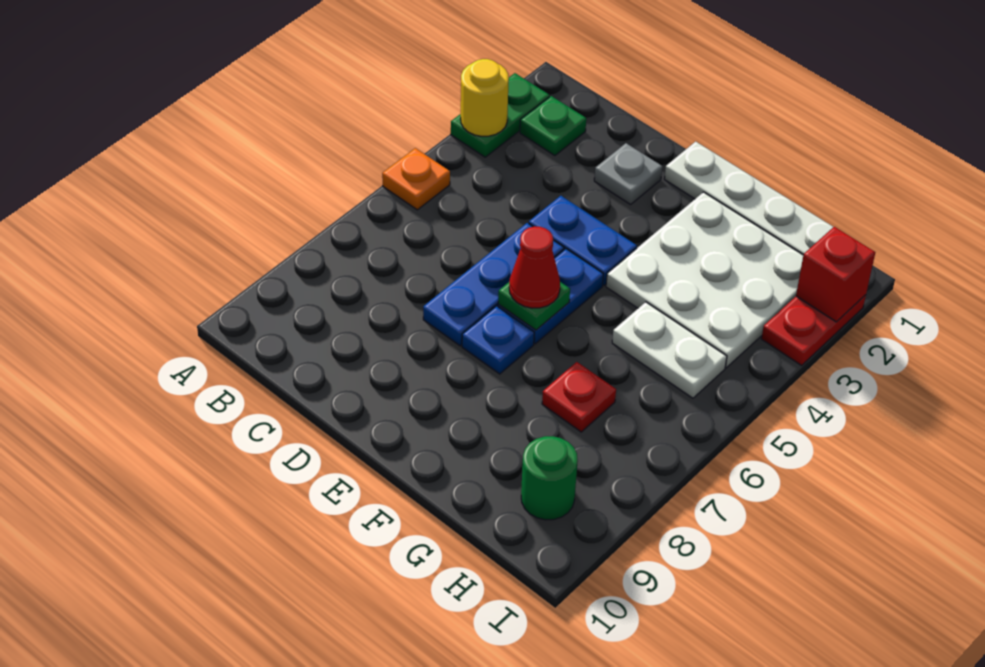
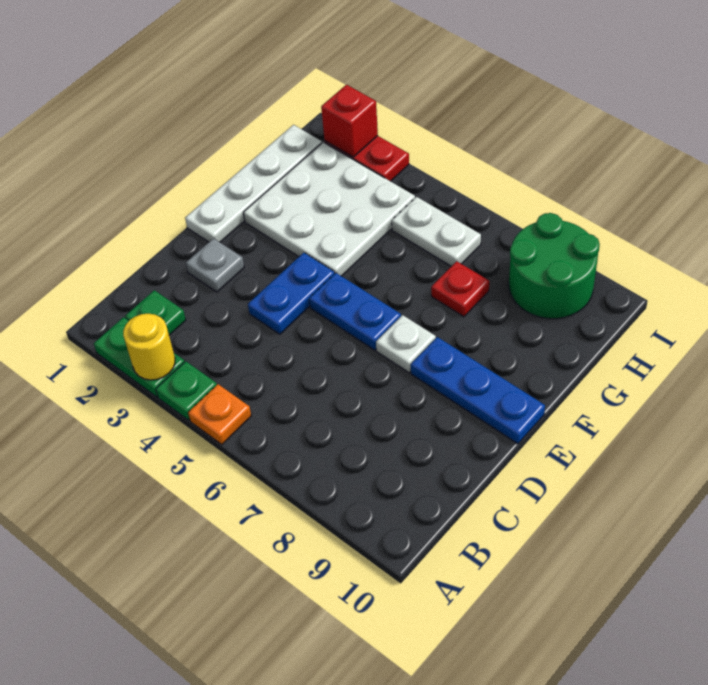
blue 1x3 plate [423,223,564,346] -> blue 1x3 plate moved to [411,337,545,444]
green 1x1 plate [498,282,570,330] -> green 1x1 plate moved to [156,361,217,420]
red 1x1 cone [509,226,560,308] -> none
blue 1x1 plate [462,306,534,374] -> white 1x1 plate [376,315,436,373]
white 1x2 plate [612,302,727,398] -> white 1x2 plate turned to [392,197,481,266]
green 1x1 round brick [521,436,578,520] -> green 2x2 round brick [509,213,600,319]

